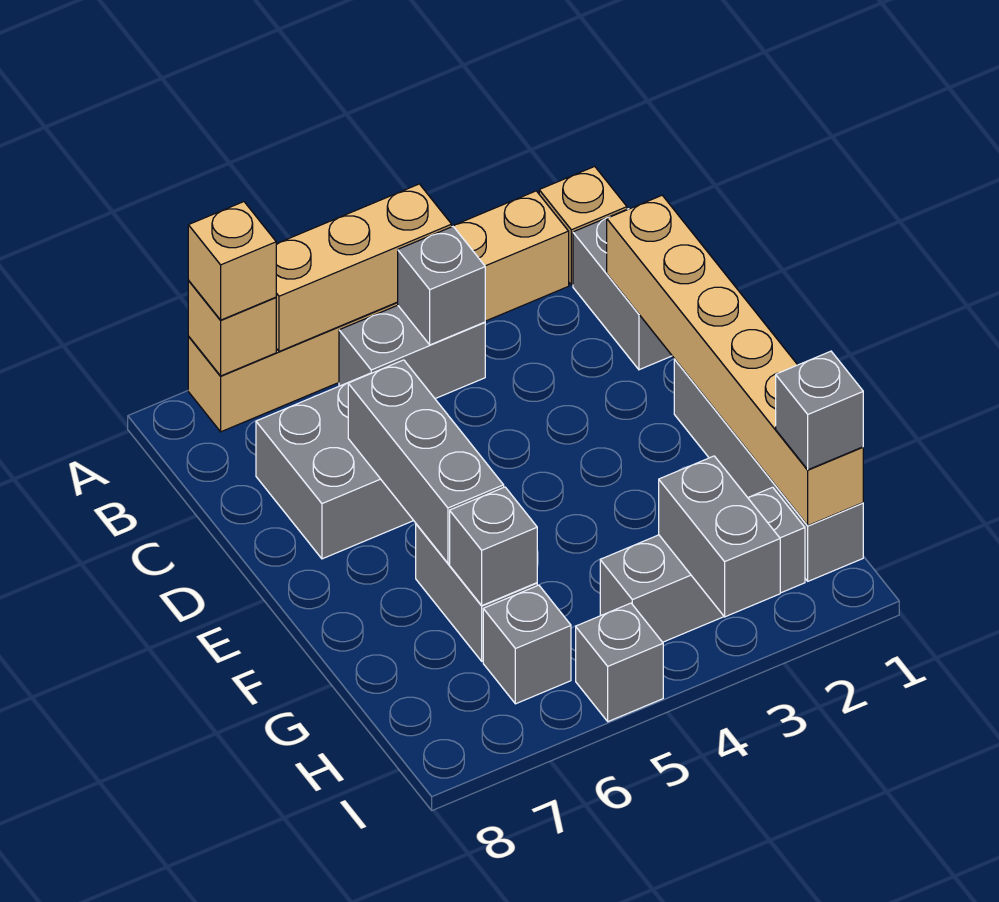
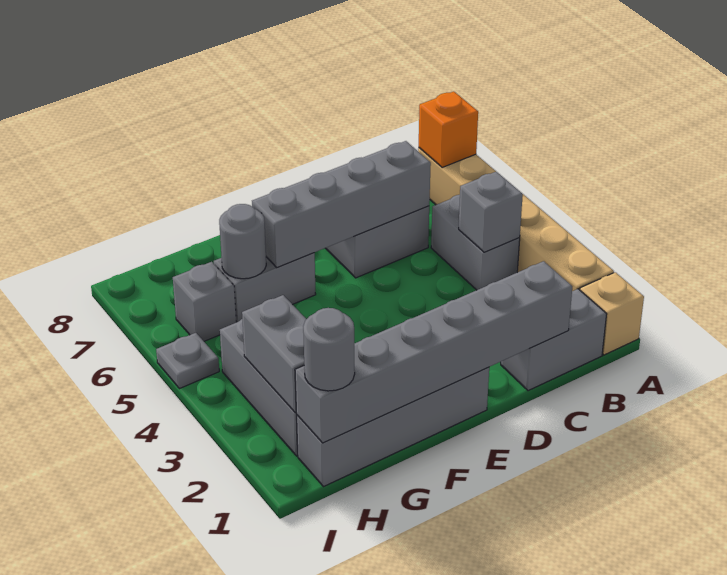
tan 1x3 brick [276,184,452,352] -> none
tan 1x1 brick [188,281,276,376] -> orange 1x1 brick [419,92,478,167]
tan 1x1 brick [188,202,276,320] -> none
tan 1x6 brick [607,195,863,525] -> grey 1x6 brick [295,261,572,443]
grey 1x3 brick [348,360,504,563] -> grey 1x4 brick [252,141,431,267]
grey 1x1 brick [450,487,537,605] -> grey 1x1 round brick [219,204,266,279]
grey 1x1 brick [776,351,863,470] -> grey 1x1 round brick [303,308,355,391]
grey 1x2 brick [659,456,780,617] -> grey 1x2 brick turned to [242,295,306,413]
grey 1x1 brick [576,603,663,722] -> grey 1x1 plate [156,333,219,389]

